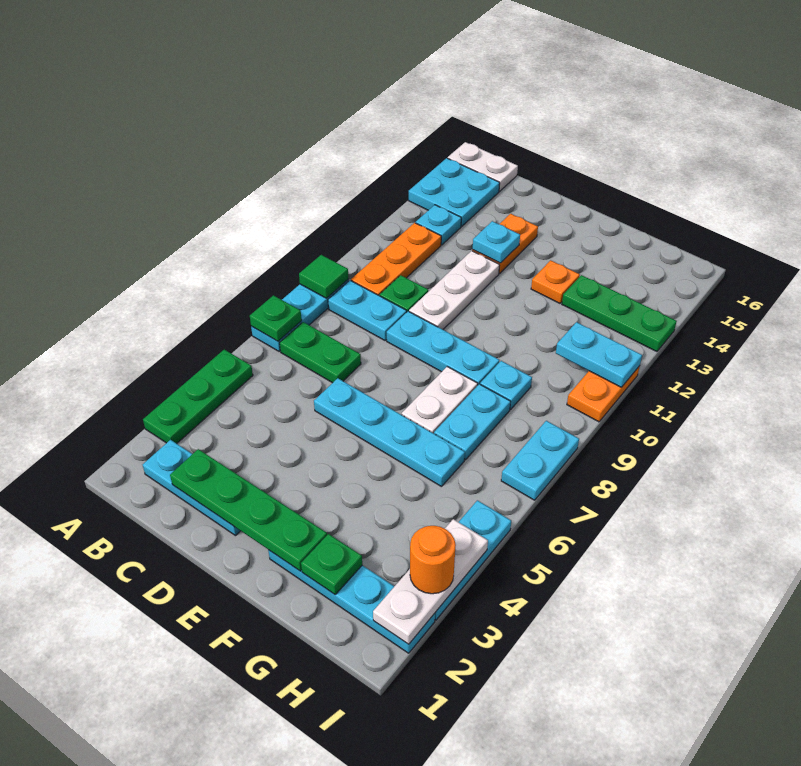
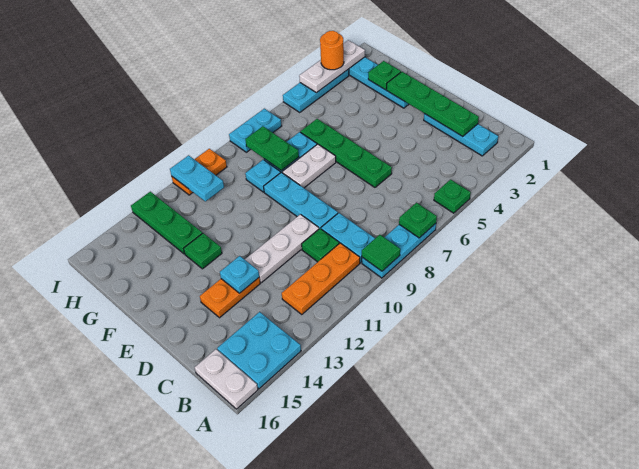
green 1x3 plate [143,349,253,444] -> green 1x1 plate [434,179,471,213]
green 1x2 plate [280,322,361,383] -> green 1x2 plate moved to [245,126,299,171]
cyan 1x1 plate [416,205,461,245] -> none
cyan 1x4 plate [314,378,465,487] -> green 1x4 plate [300,119,392,187]
orange 1x1 plate [531,260,580,303] -> green 1x1 plate [184,233,222,269]

